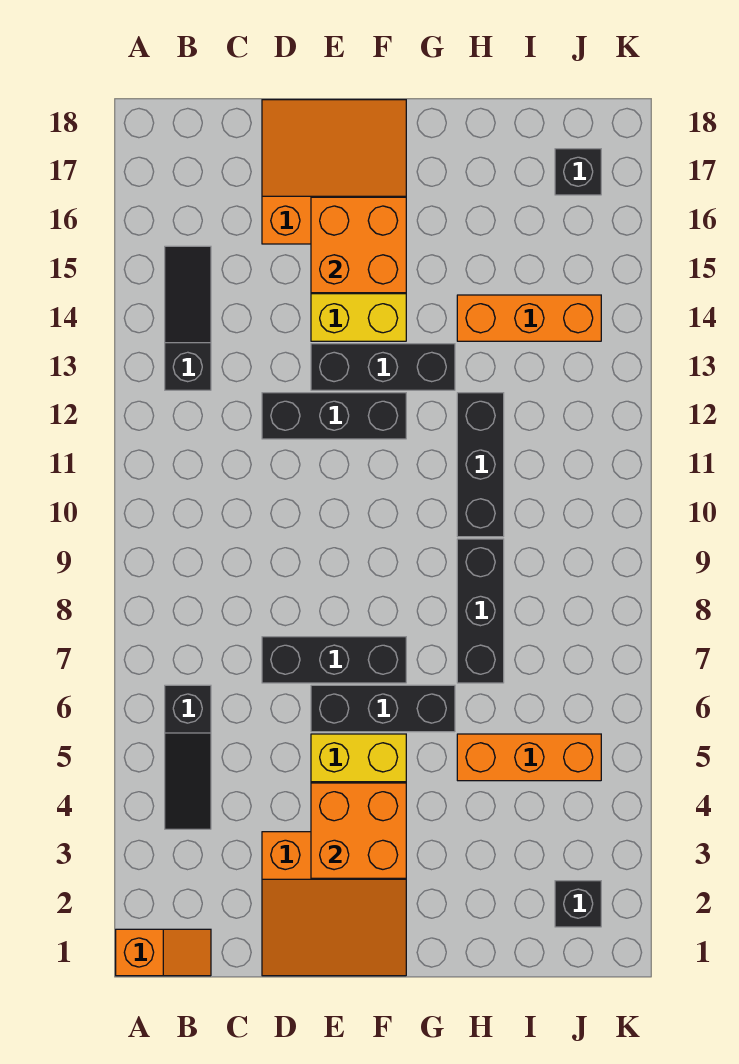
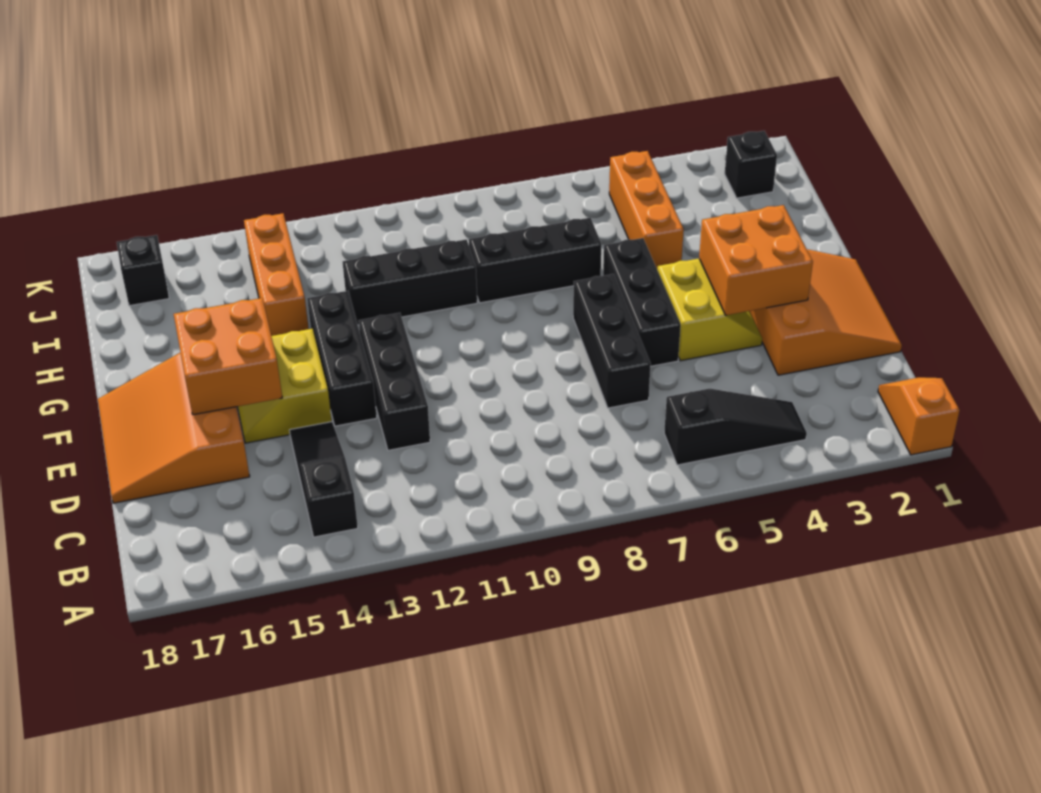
black 1x3 slope [165,246,211,390] -> black 1x3 slope turned to [290,422,358,537]

